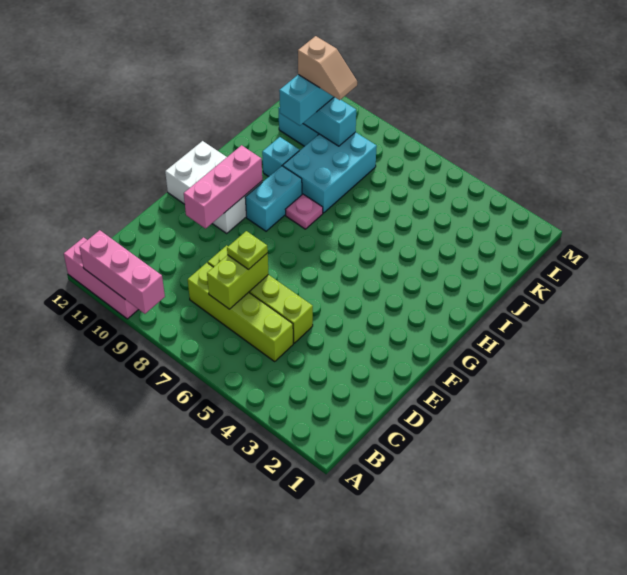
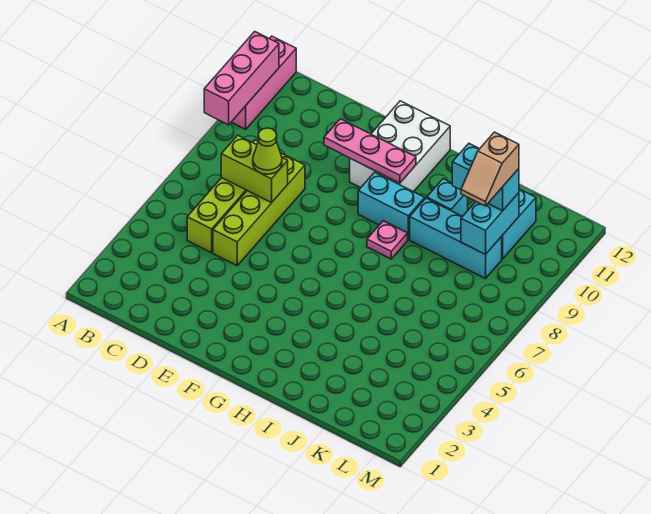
lime 1x1 plate [227,231,268,269] -> lime 1x1 cone [253,128,282,174]
pink 1x3 brick [184,145,262,229] -> pink 1x3 plate [324,119,416,183]
cyan 2x3 brick [283,132,377,213] -> cyan 1x3 brick [410,198,502,279]

